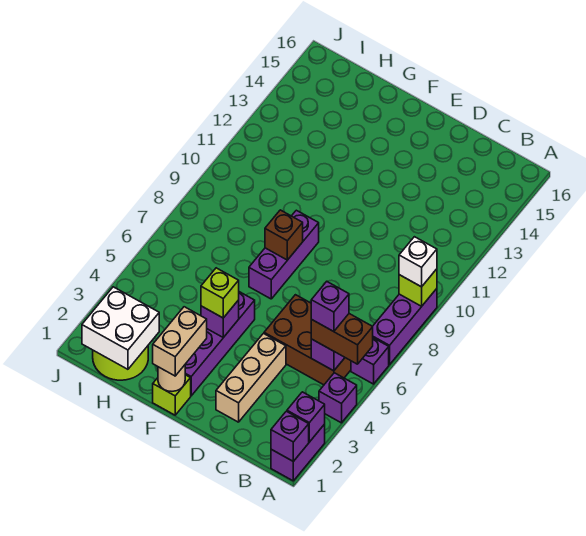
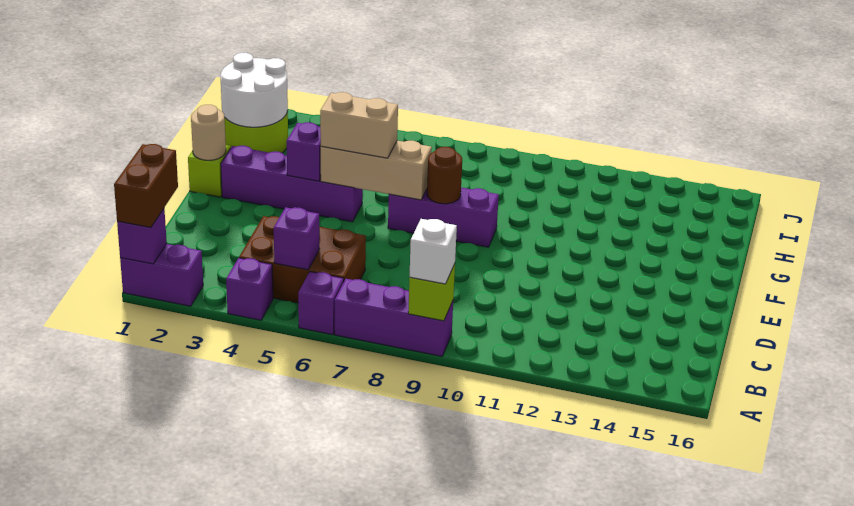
purple 1x1 brick [287,392,325,442] -> none
brown 1x2 brick [311,314,373,364] -> brown 1x2 brick moved to [114,144,178,228]
brown 2x3 brick [264,295,351,385] -> brown 2x3 brick turned to [239,216,366,303]
purple 1x1 brick [311,282,349,332] -> none
tan 1x3 brick [216,334,286,422] -> tan 1x3 brick moved to [321,141,432,200]
tan 1x2 brick [153,307,207,376] -> tan 1x2 brick moved to [320,92,398,158]
lime 1x1 brick [201,268,239,318] -> none
brown 1x1 brick [265,210,303,260] -> brown 1x1 round brick [427,147,462,204]
white 2x2 brick [82,287,159,369] -> white 2x2 round brick [220,53,288,127]

